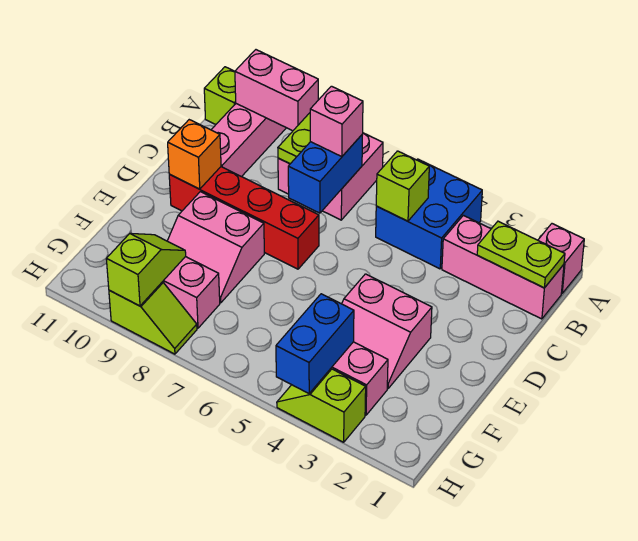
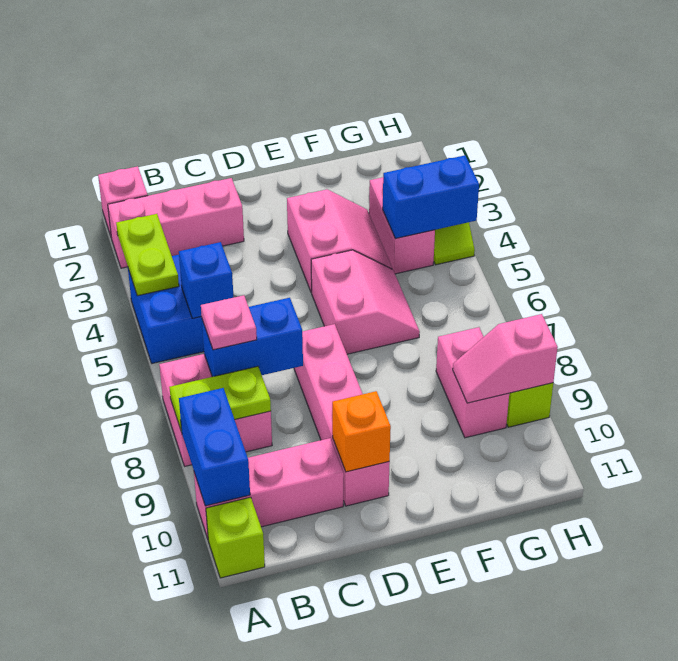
pink 1x2 brick [235,50,318,131] -> blue 1x2 brick [179,388,250,506]
pink 1x3 brick [442,215,564,319] -> pink 1x3 brick turned to [108,178,244,268]
lime 1x2 plate [477,221,565,288] -> lime 1x2 plate moved to [116,214,179,296]
lime 1x1 brick [376,151,429,221] -> blue 1x1 brick [179,242,234,318]
pink 1x1 brick [310,86,363,157] -> pink 1x1 plate [201,295,257,350]
red 1x4 brick [169,167,319,269] -> pink 1x4 brick [294,324,390,506]
pink 2x2 slope [168,192,264,303] -> pink 2x2 slope moved to [311,250,420,354]
lime 1x2 slope [106,233,186,306] -> pink 1x2 slope [453,314,558,403]

